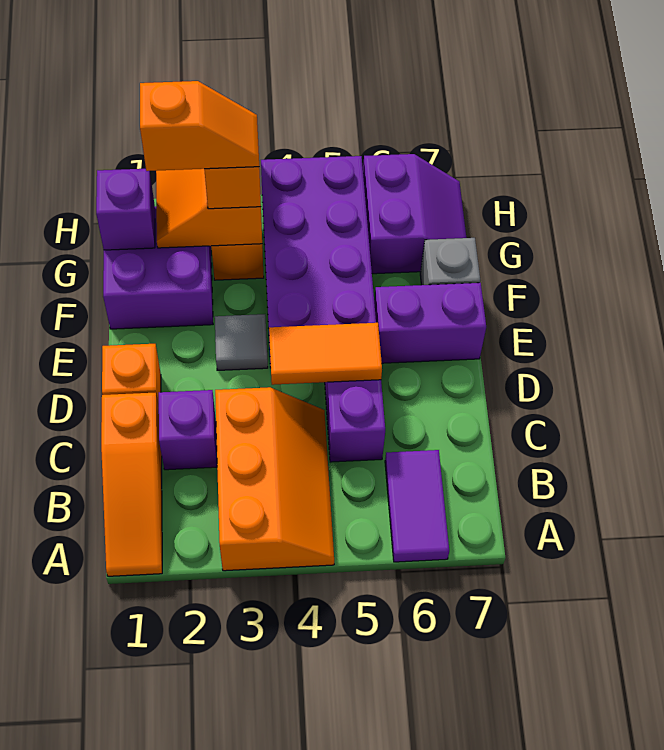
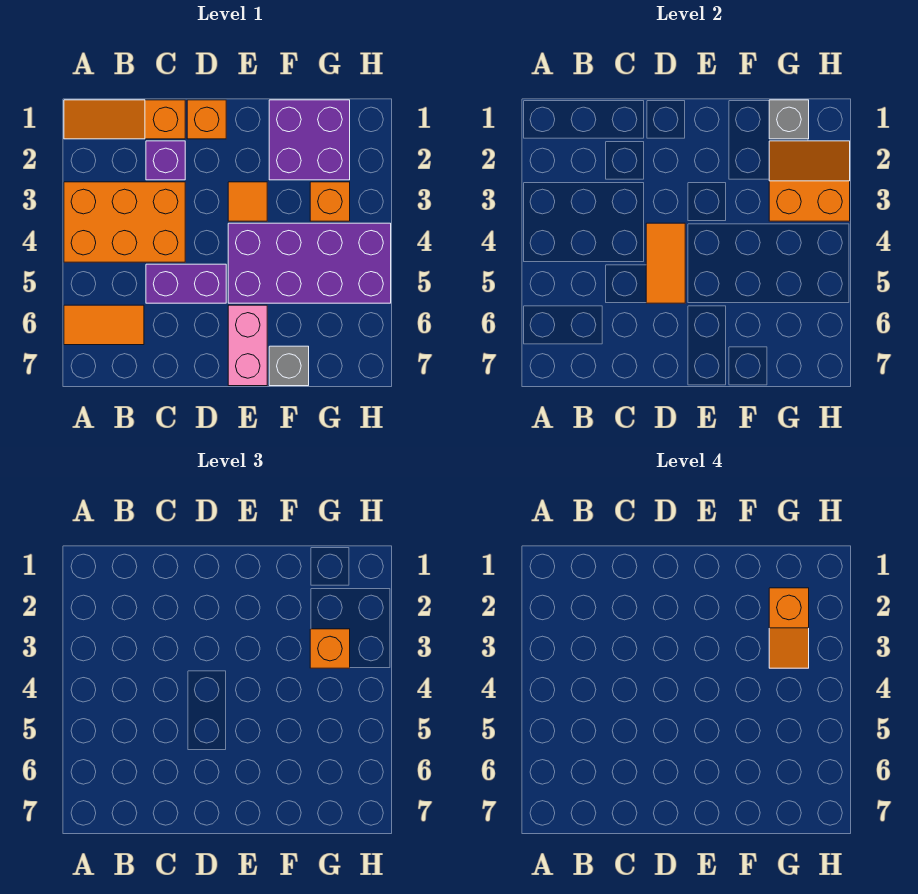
orange 2x3 slope [215,387,334,571] -> orange 2x3 brick [64,182,185,262]
purple 1x2 tile [385,450,449,562] -> orange 1x2 tile [64,305,144,345]
grey 1x1 tile [215,314,268,370] -> orange 1x1 tile [228,182,267,221]
purple 1x2 brick [374,283,486,363] -> pink 1x2 brick [228,305,267,386]
purple 1x1 brick [96,169,155,250] -> grey 1x1 brick [769,100,809,139]
purple 2x2 slope [363,154,466,274] -> none

